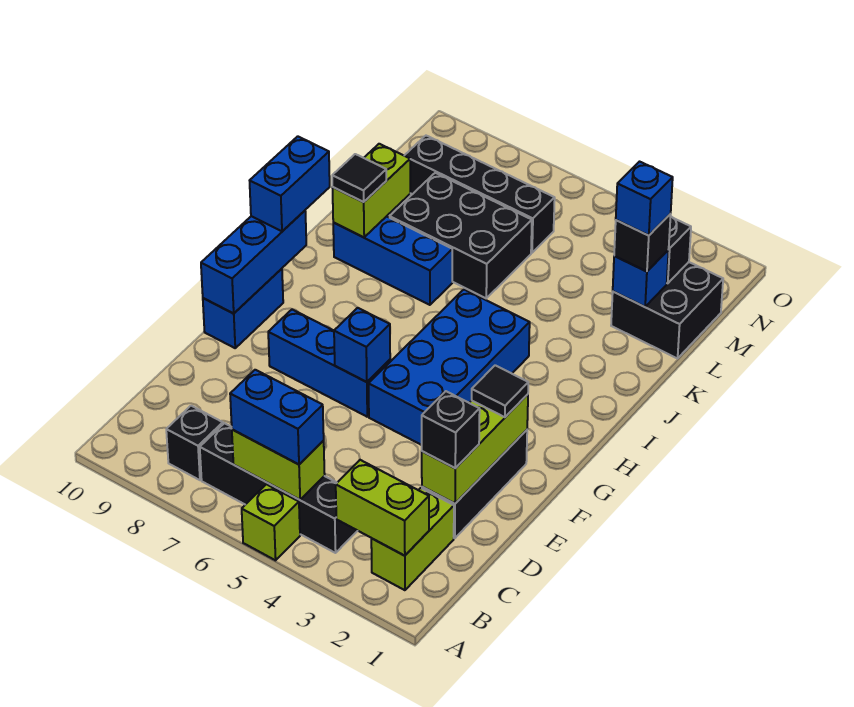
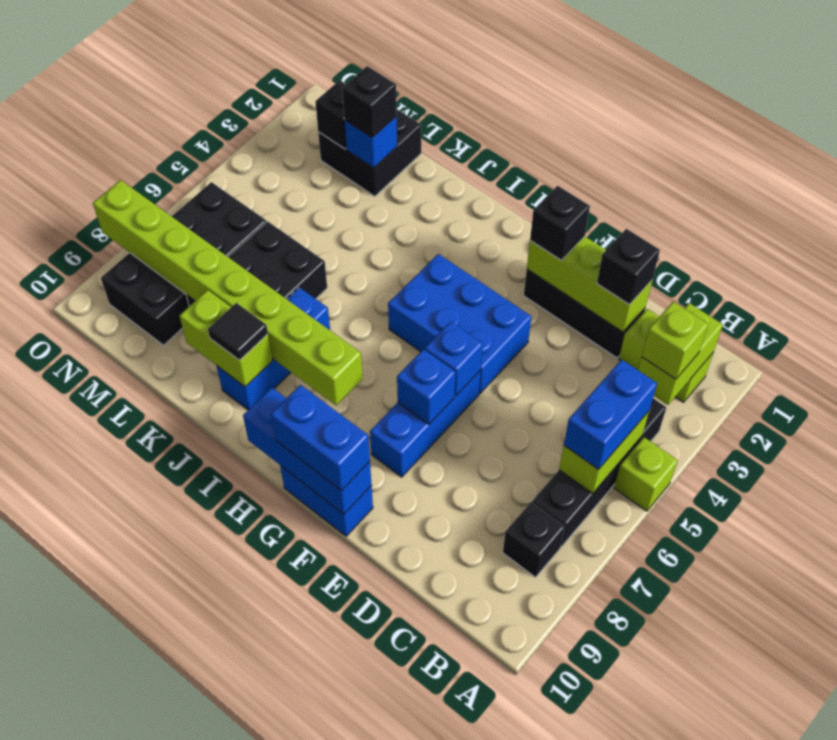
none -> lime 1x1 brick [642,302,708,379]
black 1x1 tile [472,365,528,417] -> black 1x1 brick [530,186,590,260]
blue 2x4 brick [368,290,530,445] -> blue 2x3 brick [388,254,531,393]
none -> lime 1x8 brick [93,180,363,405]
blue 1x2 brick [250,136,330,231] -> blue 1x2 brick moved to [271,385,370,491]
blue 1x1 brick [616,162,673,236] -> blue 1x1 brick moved to [397,349,456,424]
black 1x4 brick [404,136,555,253] -> black 2x4 brick [101,182,267,345]

